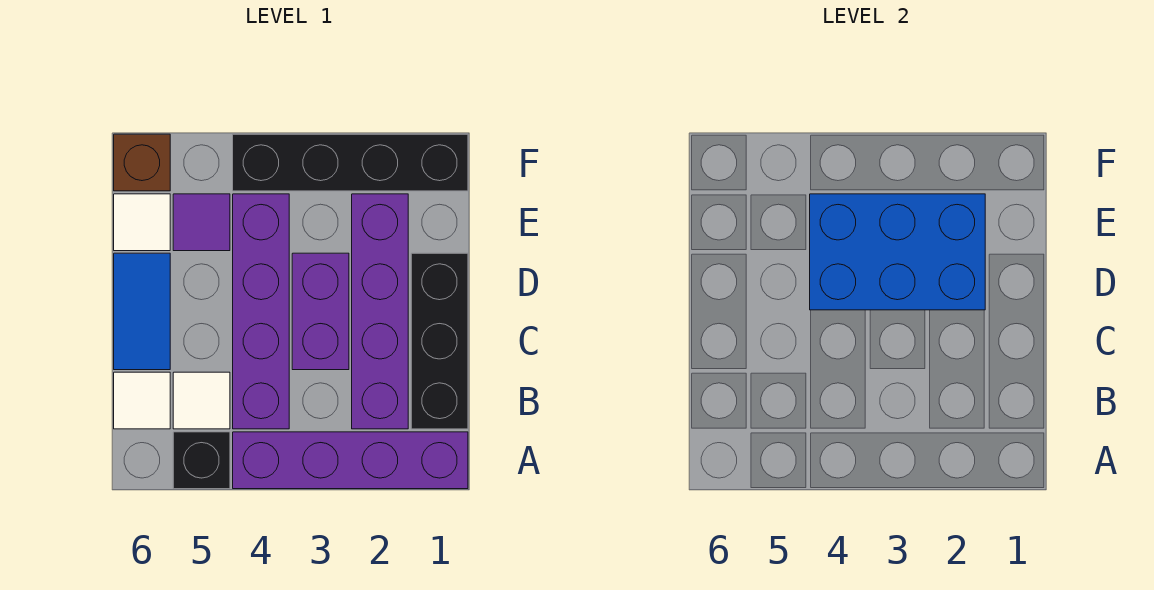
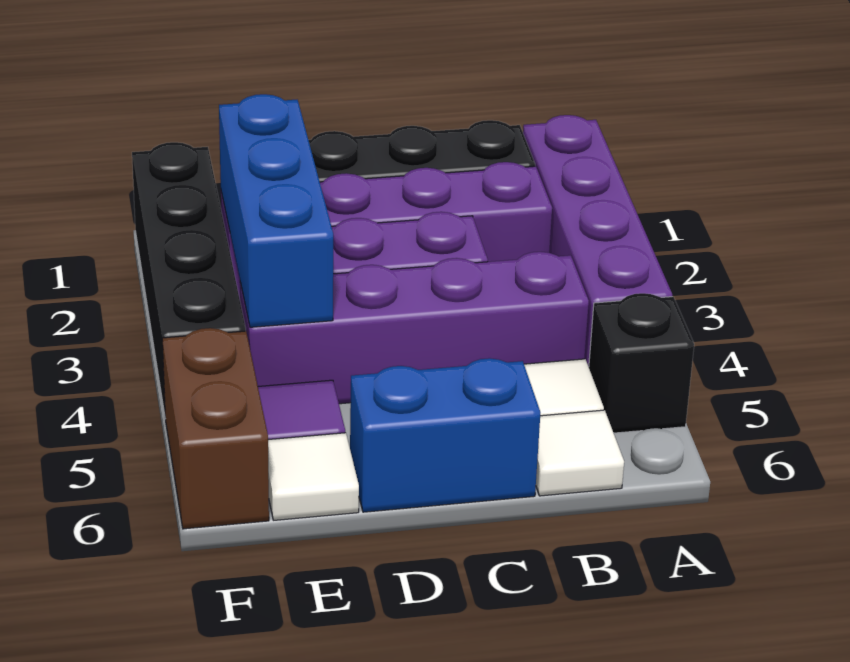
blue 1x2 tile [114,253,170,370] -> blue 1x2 brick [350,358,540,512]
blue 2x3 brick [810,194,985,310] -> blue 1x3 brick [219,94,333,327]
brown 1x1 brick [114,134,170,191] -> brown 1x2 brick [162,328,269,529]

